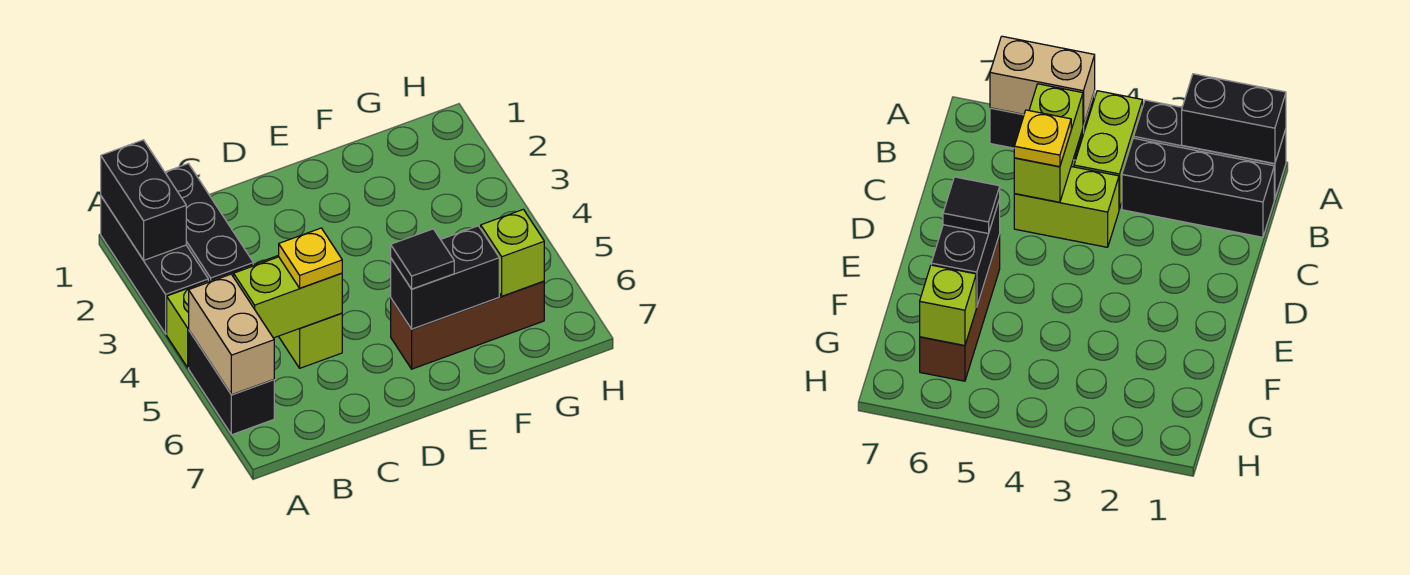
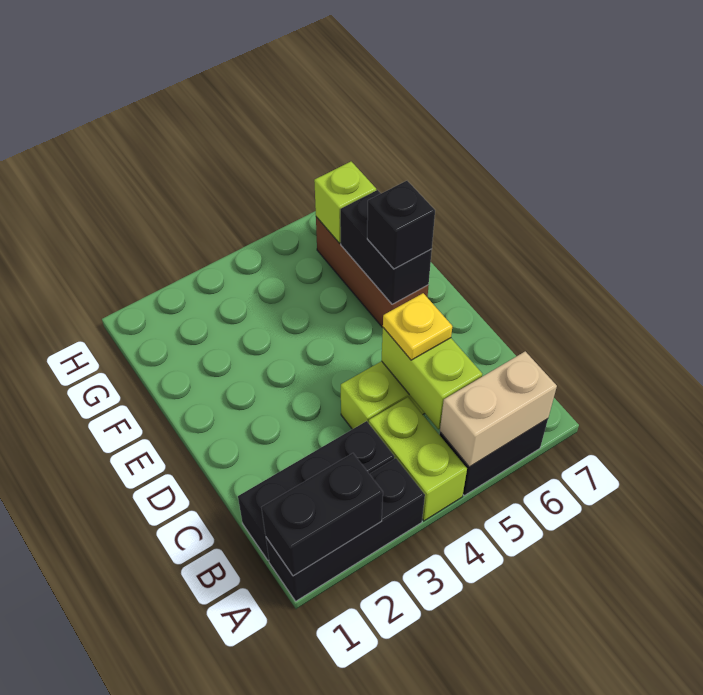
black 1x1 tile [391,229,454,289] -> black 1x1 brick [367,181,435,269]

